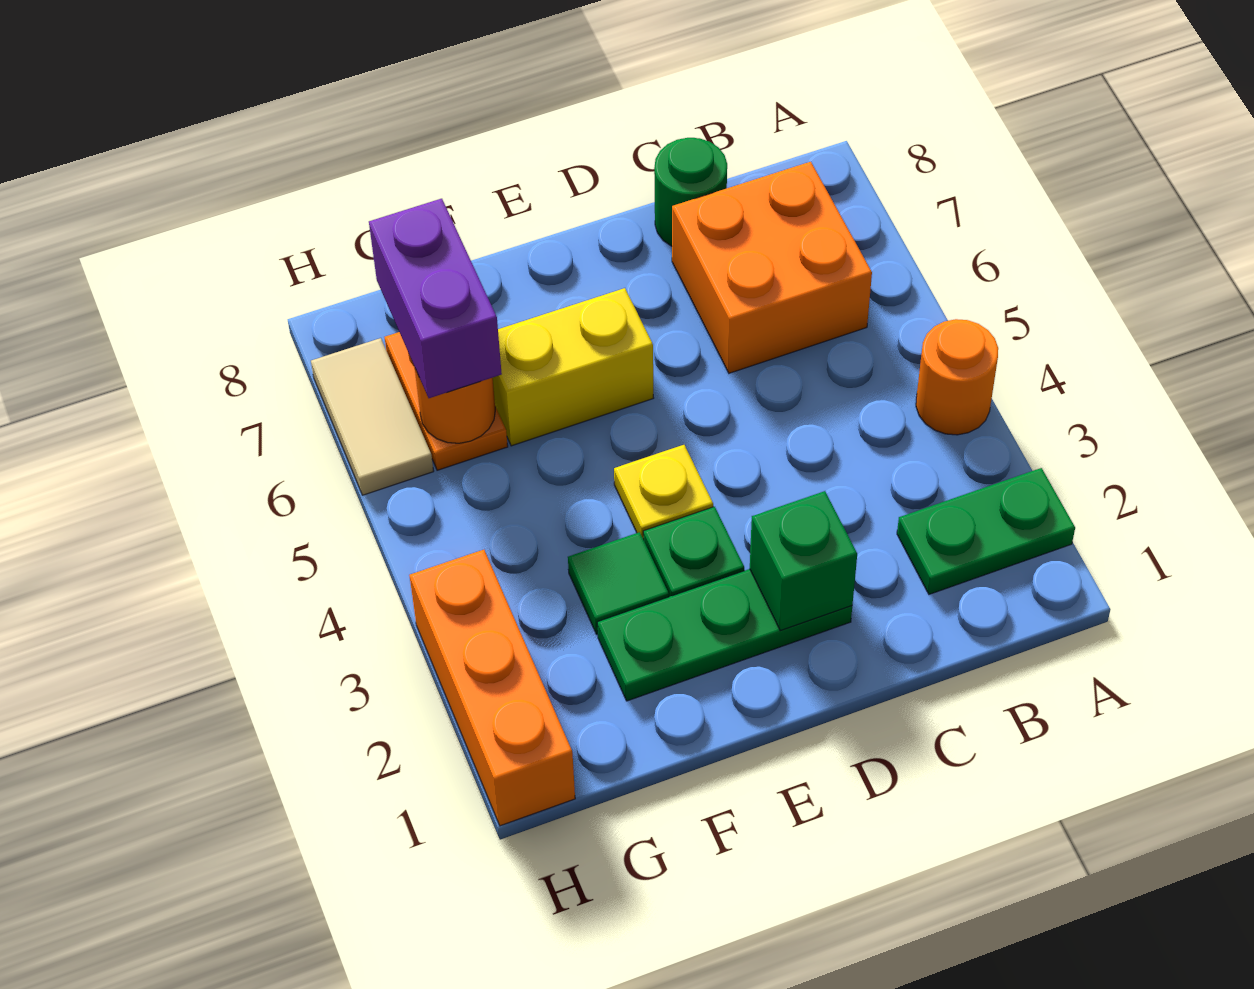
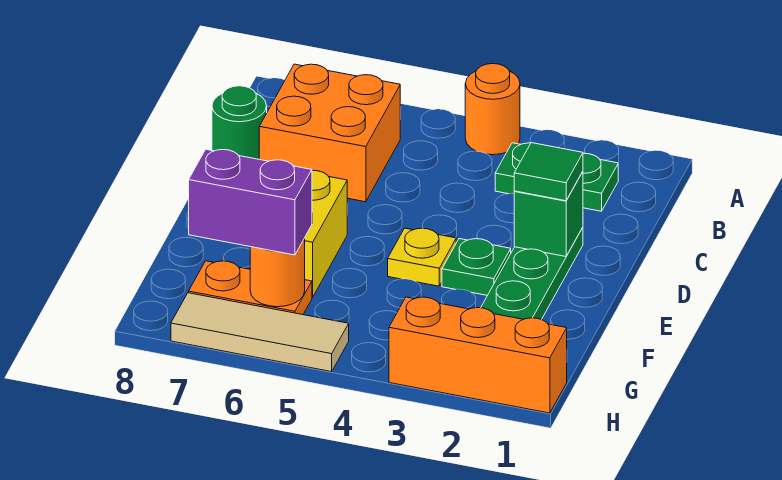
green 1x2 plate [897,468,1075,594] -> green 1x2 plate turned to [495,143,618,211]
green 1x1 tile [568,532,669,634] -> green 1x1 tile moved to [514,143,583,201]
tan 1x2 tile [311,338,434,495] -> tan 1x3 tile [171,293,349,372]

